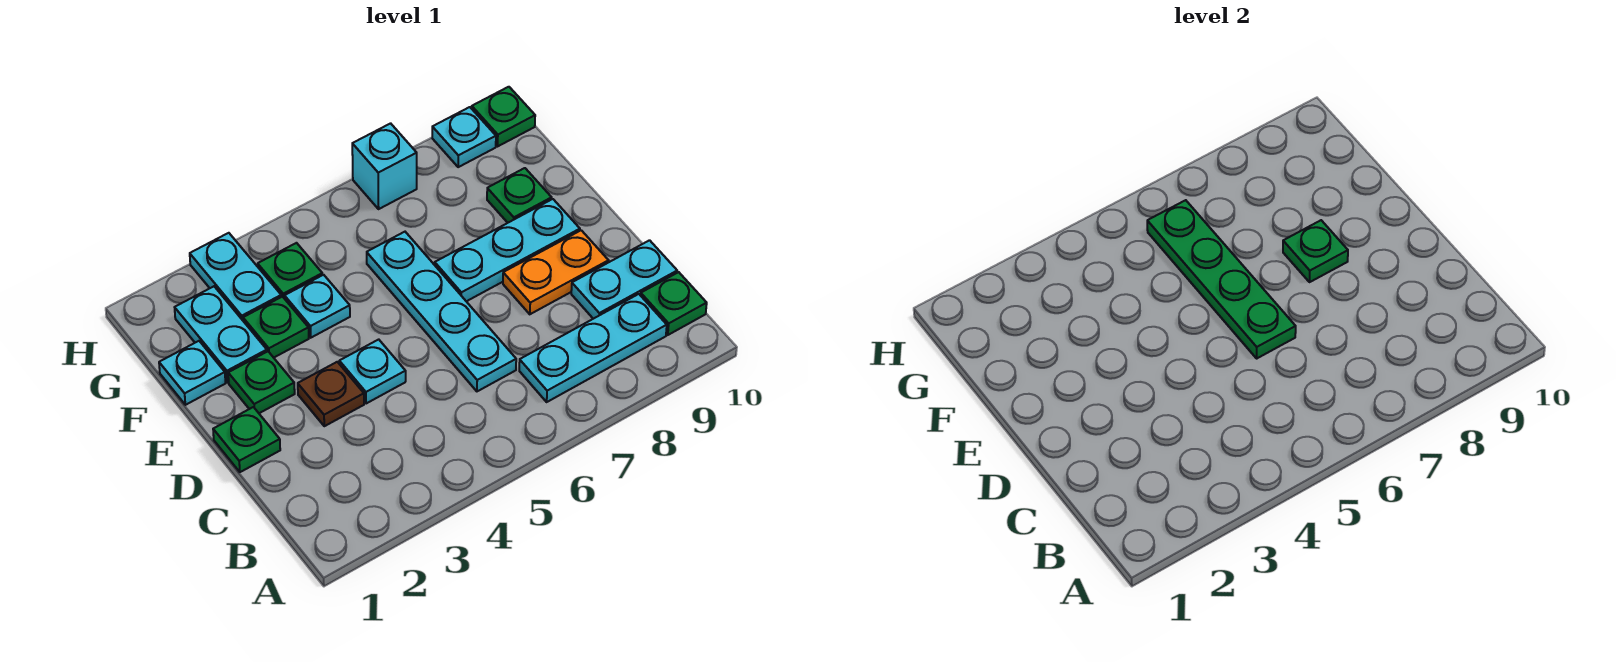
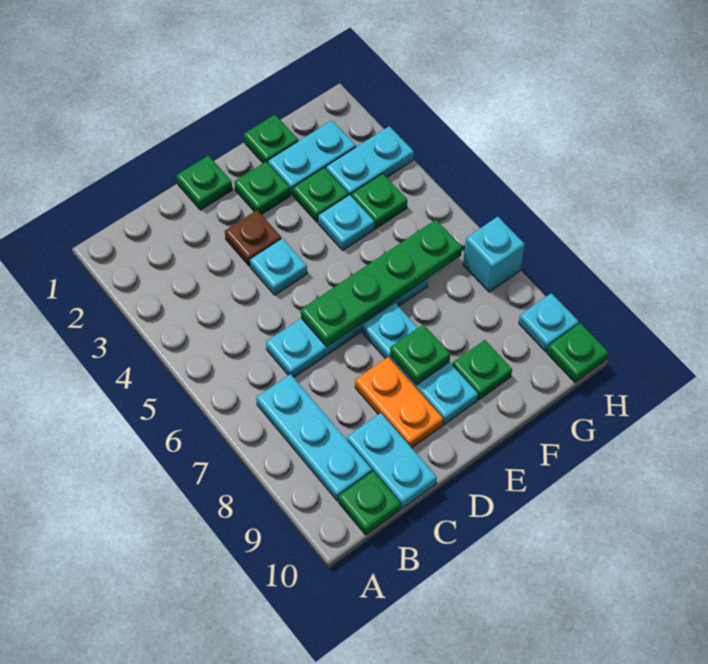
cyan 1x1 plate [159,341,225,405] -> green 1x1 plate [244,115,298,163]

